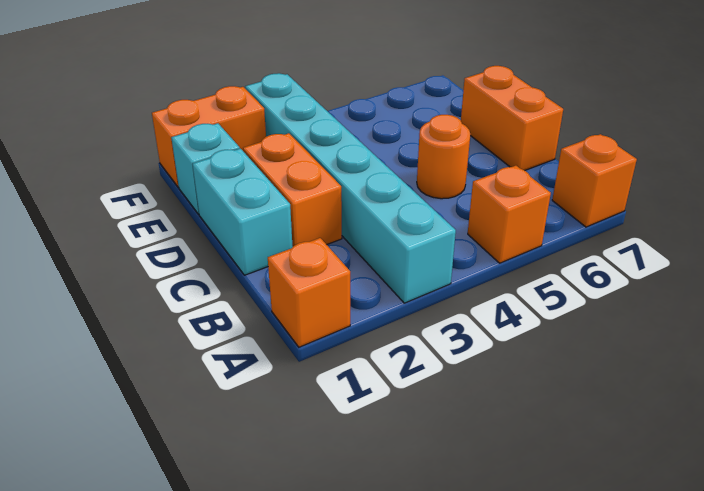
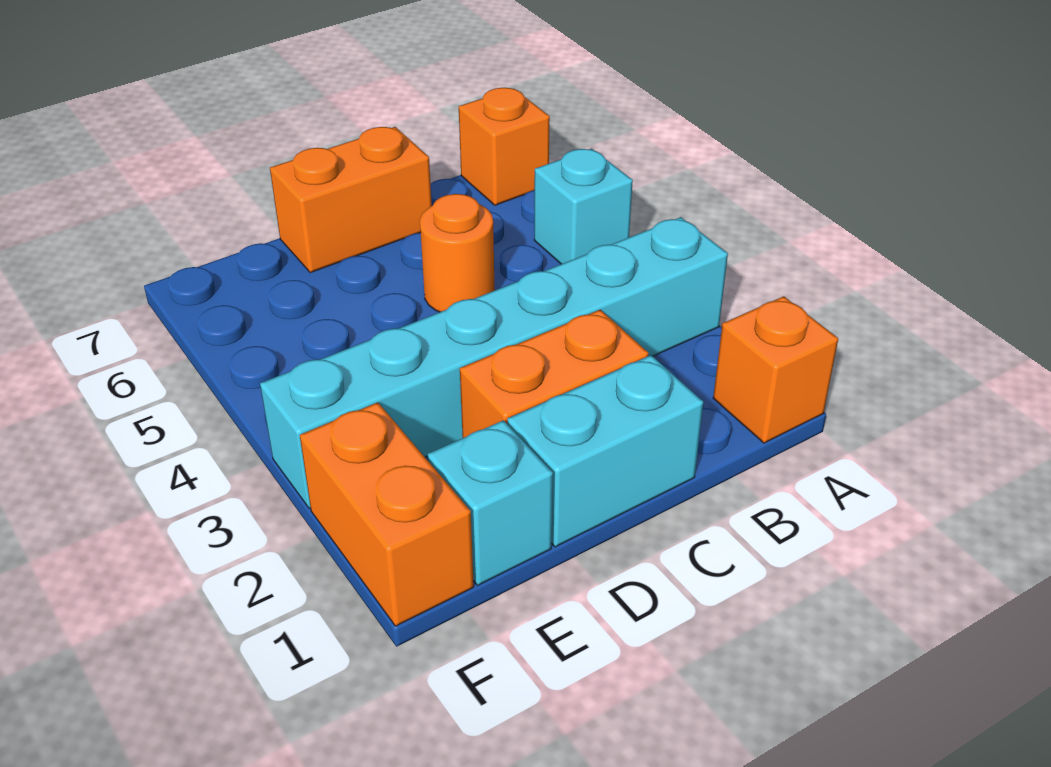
orange 1x1 brick [468,166,551,263] -> cyan 1x1 brick [534,148,633,264]

